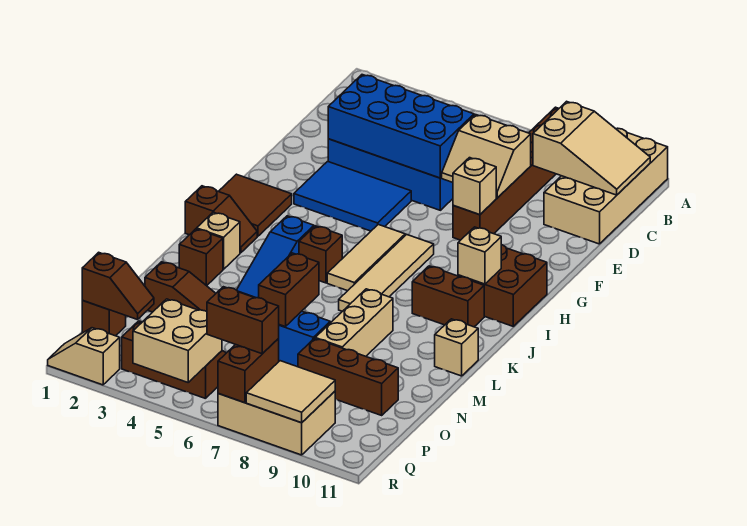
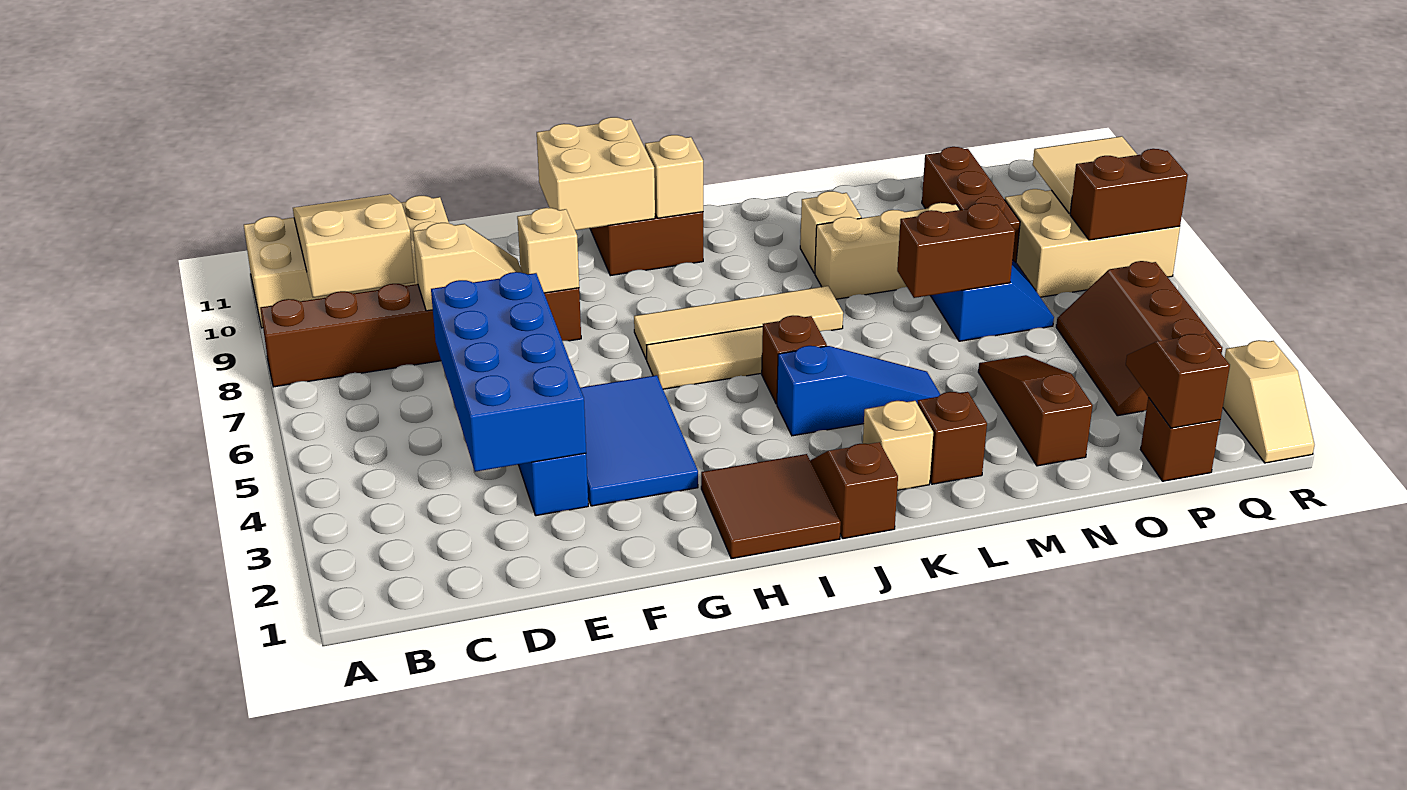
tan 2x2 slope [442,115,531,198] -> tan 1x2 slope [413,223,522,311]
brown 1x2 brick [412,266,484,327] -> none
tan 1x1 brick [435,319,478,376] -> tan 1x1 brick moved to [800,191,861,273]
tan 2x2 brick [133,299,222,382] -> tan 2x2 brick moved to [537,117,655,230]
brown 1x2 brick [207,287,279,354] -> none
tan 2x3 brick [218,391,335,455] -> tan 2x3 brick turned to [1005,189,1180,297]

